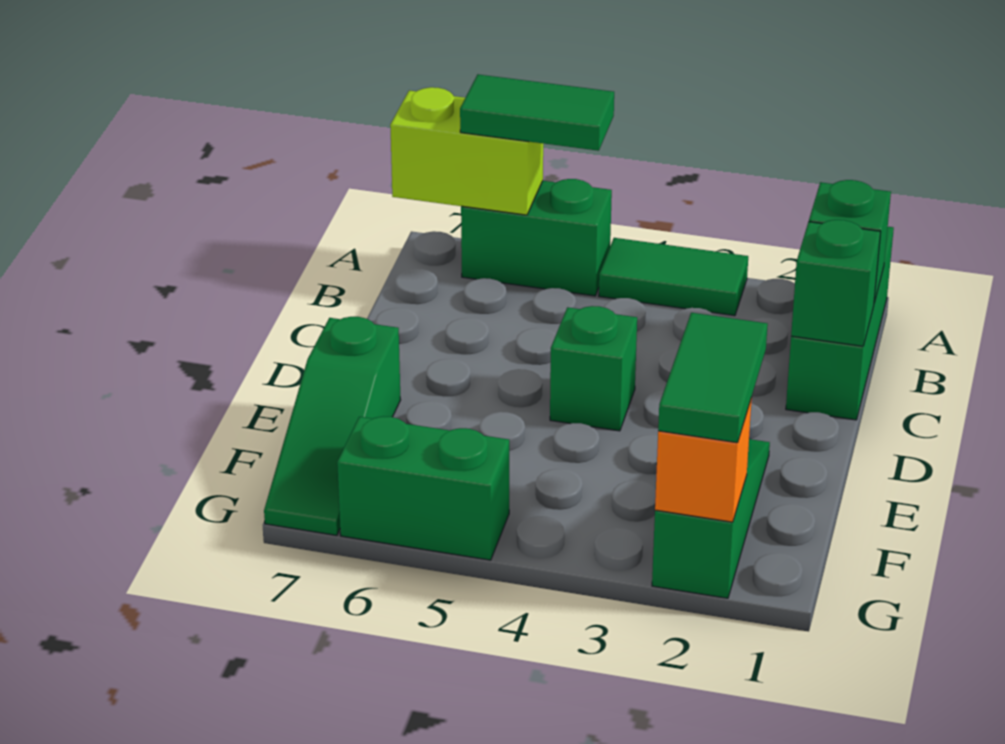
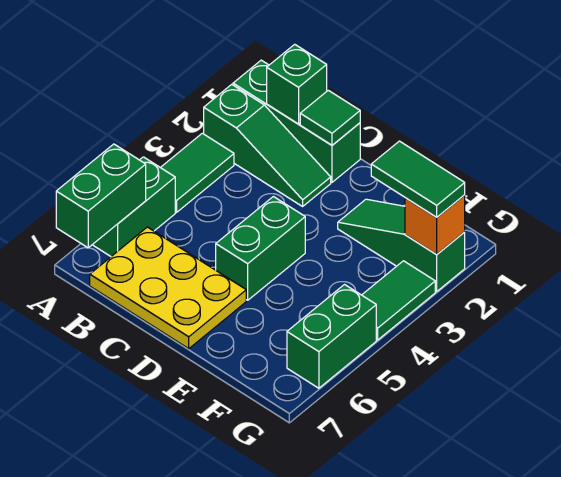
green 1x2 tile [460,74,614,151] -> green 1x2 tile moved to [362,261,435,340]
lime 1x2 brick [390,87,543,215] -> green 1x2 brick [56,144,146,248]
none -> yellow 2x3 plate [90,227,246,349]
green 1x1 brick [791,220,881,346] -> green 1x1 tile [300,90,360,145]
green 1x1 brick [550,306,637,431] -> green 1x2 brick [216,197,305,300]
green 1x3 slope [264,317,401,535] -> green 1x3 slope moved to [204,84,331,206]

